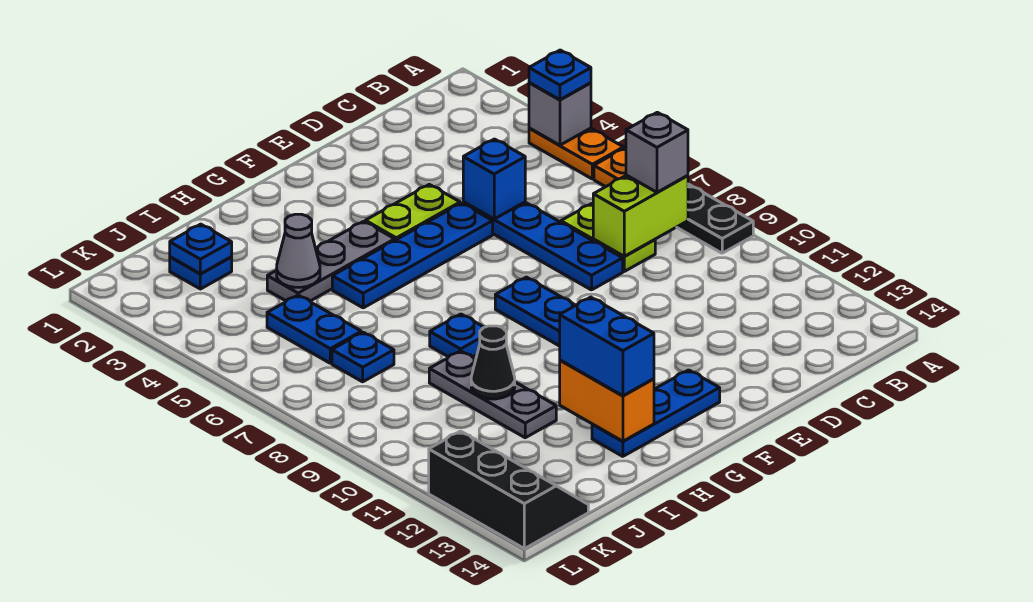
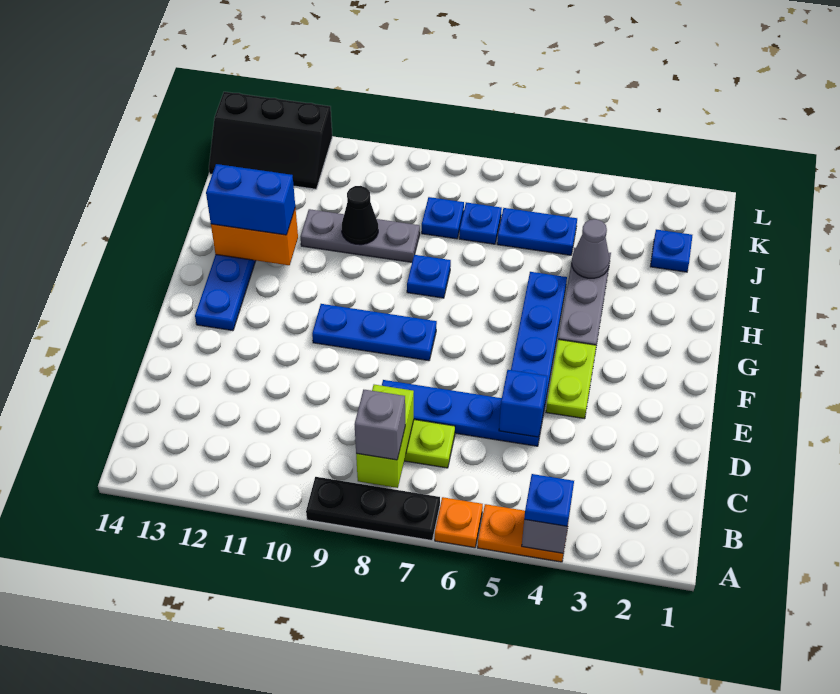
blue 1x1 plate [170,224,232,274] -> blue 1x1 plate moved to [422,197,464,239]

